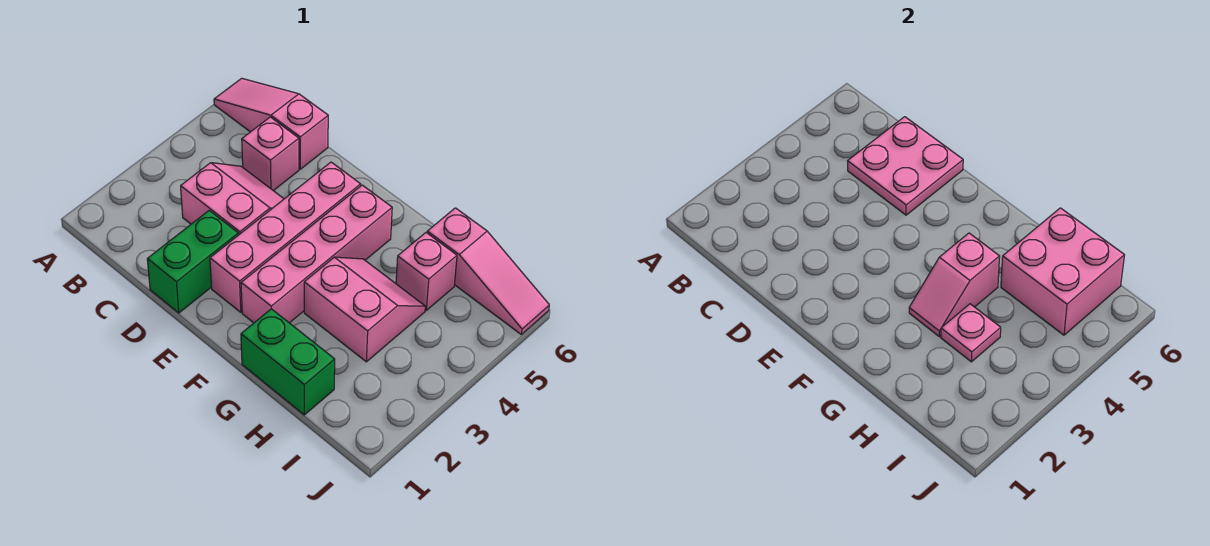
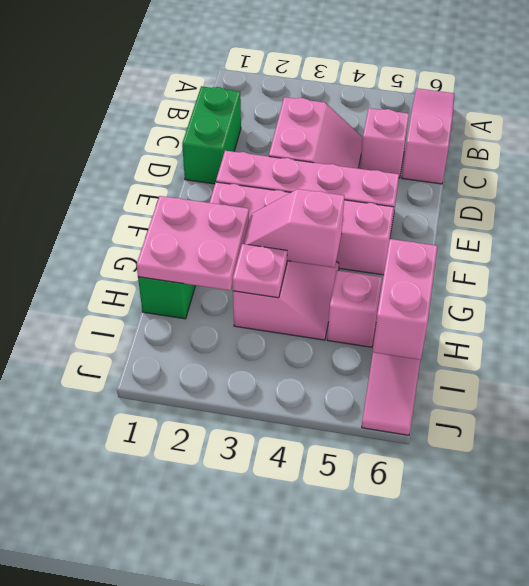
pink 2x2 plate [848,117,963,215] -> pink 2x2 plate moved to [137,196,249,290]
green 1x2 brick [147,211,238,313] -> green 1x2 brick turned to [182,86,241,184]
pink 2x2 brick [1001,208,1124,335] -> pink 1x2 brick [373,239,437,360]

